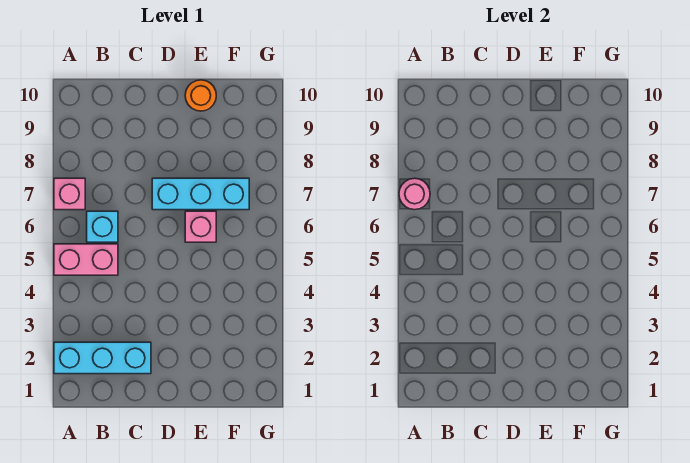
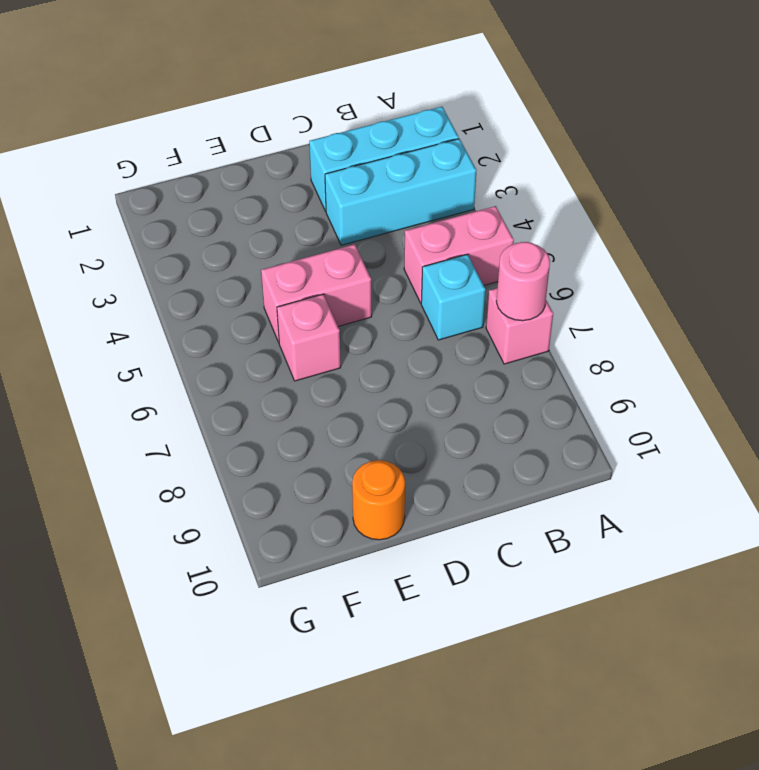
none -> pink 1x2 brick [261,244,372,342]
cyan 1x3 brick [152,178,249,210] -> cyan 1x3 brick moved to [325,139,477,245]

